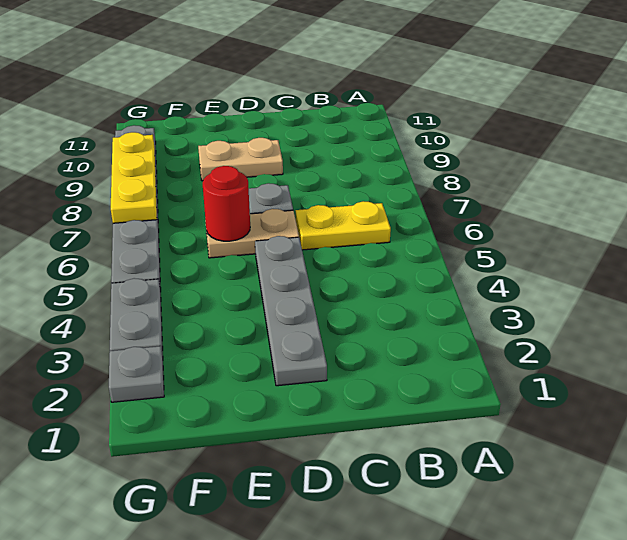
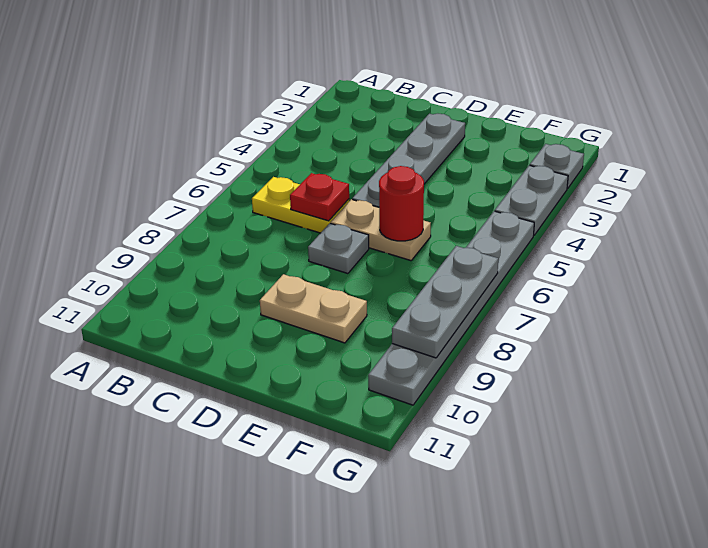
none -> red 1x1 plate [290,173,349,221]
yellow 1x3 plate [111,132,157,223] -> grey 1x3 plate [392,246,498,358]

